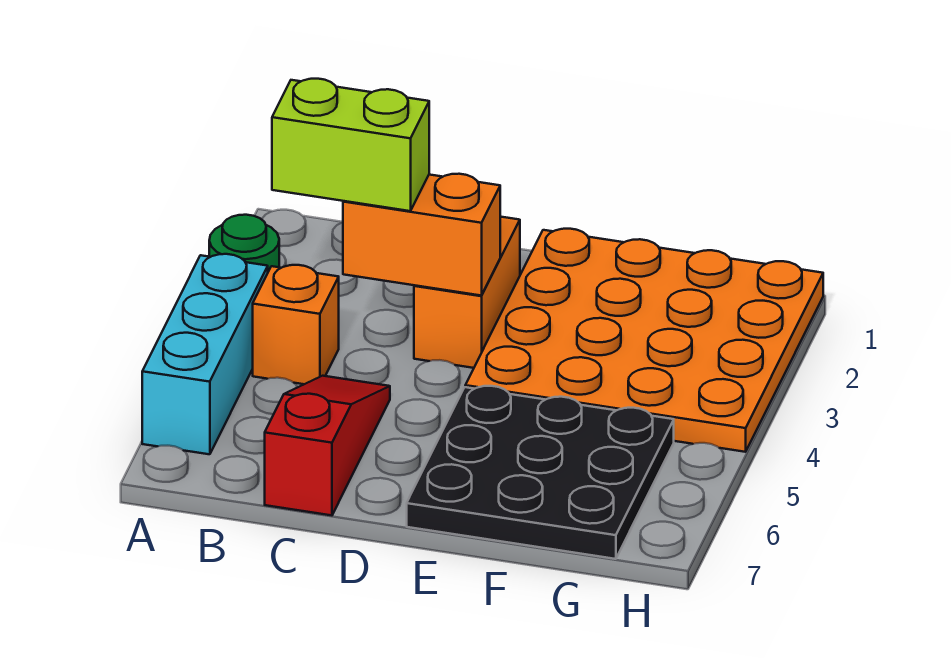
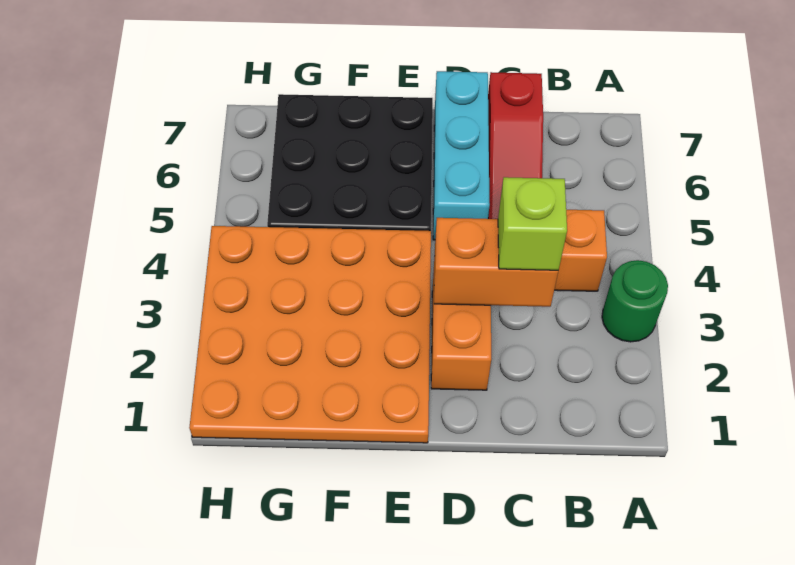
cyan 1x3 brick [142,254,268,454] -> cyan 1x3 brick moved to [433,71,490,240]
lime 1x2 brick [272,79,429,211] -> lime 1x1 brick [498,177,567,270]

